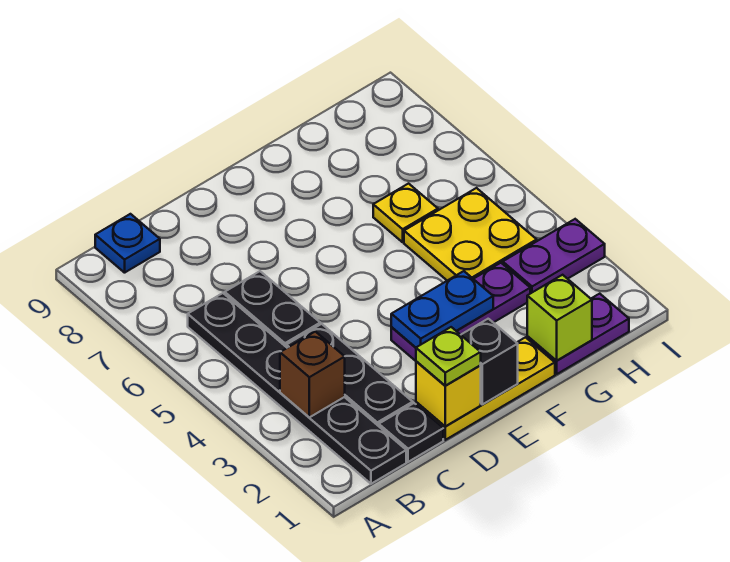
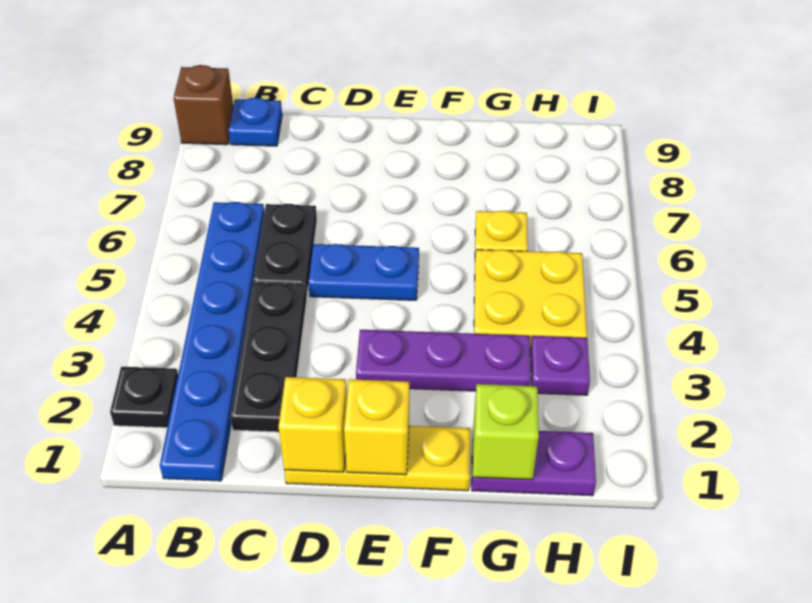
black 1x6 plate [188,293,406,484] -> blue 1x6 plate [160,202,264,481]
brown 1x1 brick [280,332,345,417] -> brown 1x1 brick moved to [174,65,233,145]
black 1x1 plate [379,403,443,462] -> black 1x1 plate moved to [110,367,178,428]
lime 1x1 plate [416,327,481,386] -> none
black 1x1 brick [461,319,518,404] -> yellow 1x1 brick [344,379,409,475]
blue 1x2 plate [391,271,493,347] -> blue 1x2 plate moved to [308,244,419,300]
purple 1x2 plate [503,219,605,293] -> purple 1x1 plate [531,336,590,395]

